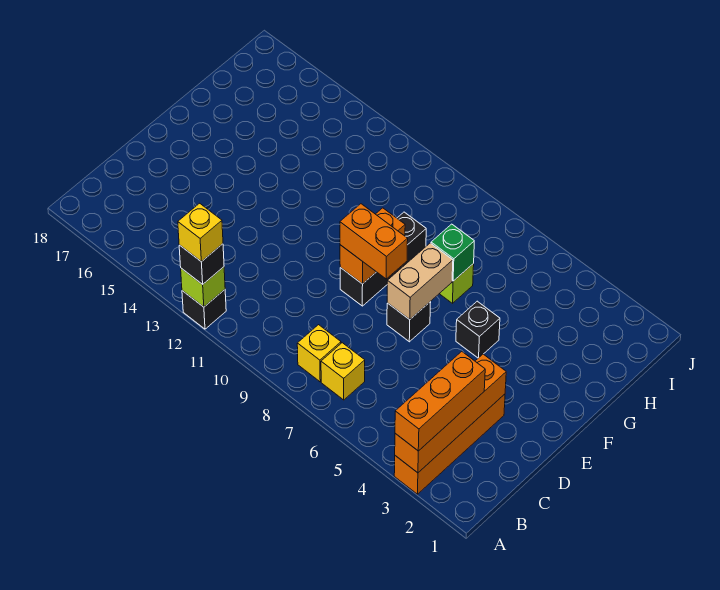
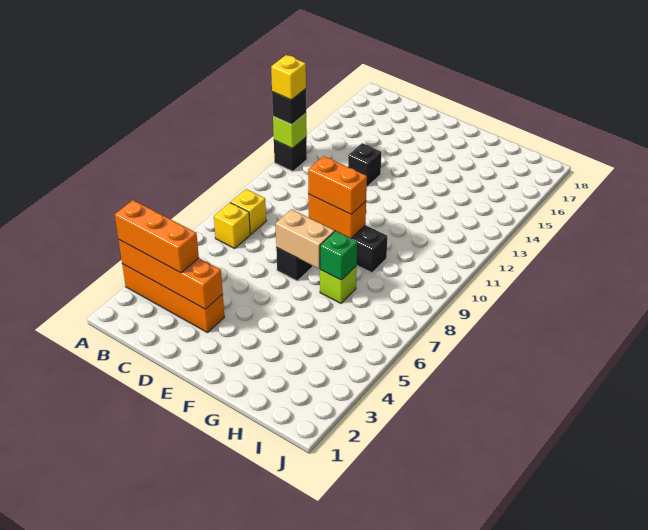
orange 1x2 brick [340,204,408,279] -> orange 1x2 brick turned to [308,156,367,214]
black 1x1 brick [456,301,500,358] -> black 1x1 brick moved to [348,143,381,186]

